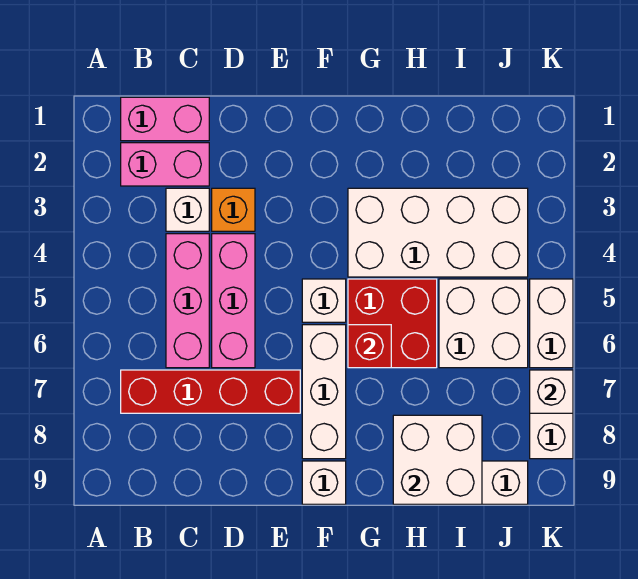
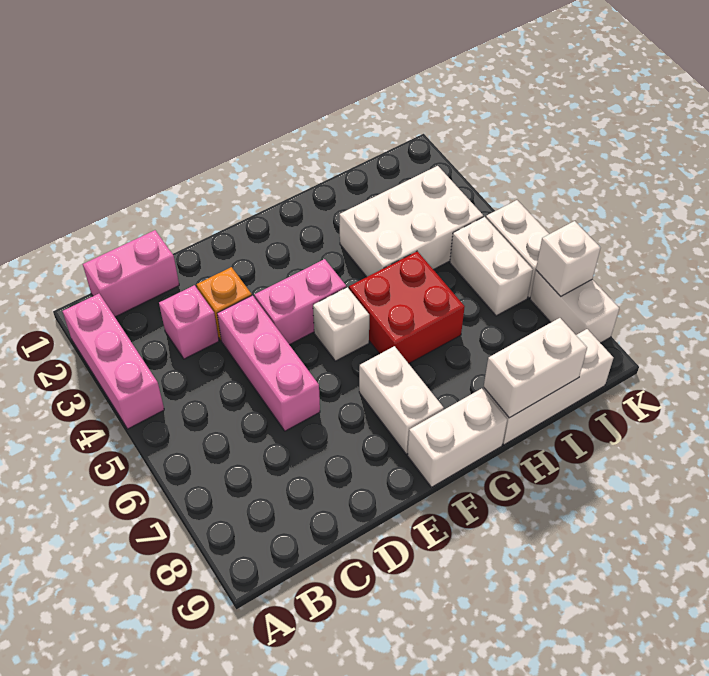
pink 1x2 brick [121,143,209,186] -> pink 1x2 brick moved to [254,259,346,345]
red 1x4 brick [121,370,300,413] -> none
white 1x1 brick [166,188,209,231] -> pink 1x1 brick [159,285,219,359]
pink 1x3 brick [166,234,209,368] -> pink 1x3 brick moved to [62,294,164,429]
white 1x3 brick [302,325,346,459] -> white 1x2 brick [359,346,444,454]
white 1x1 brick [302,461,346,504] -> white 1x2 brick [407,388,507,487]
white 2x4 brick [348,188,528,277] -> white 2x3 brick [339,166,483,277]
red 1x1 brick [348,325,391,368] -> none
white 2x2 brick [393,415,482,504] -> white 1x2 brick [484,318,587,418]
white 2x2 brick [439,279,528,368] -> white 1x2 brick [450,217,533,316]

